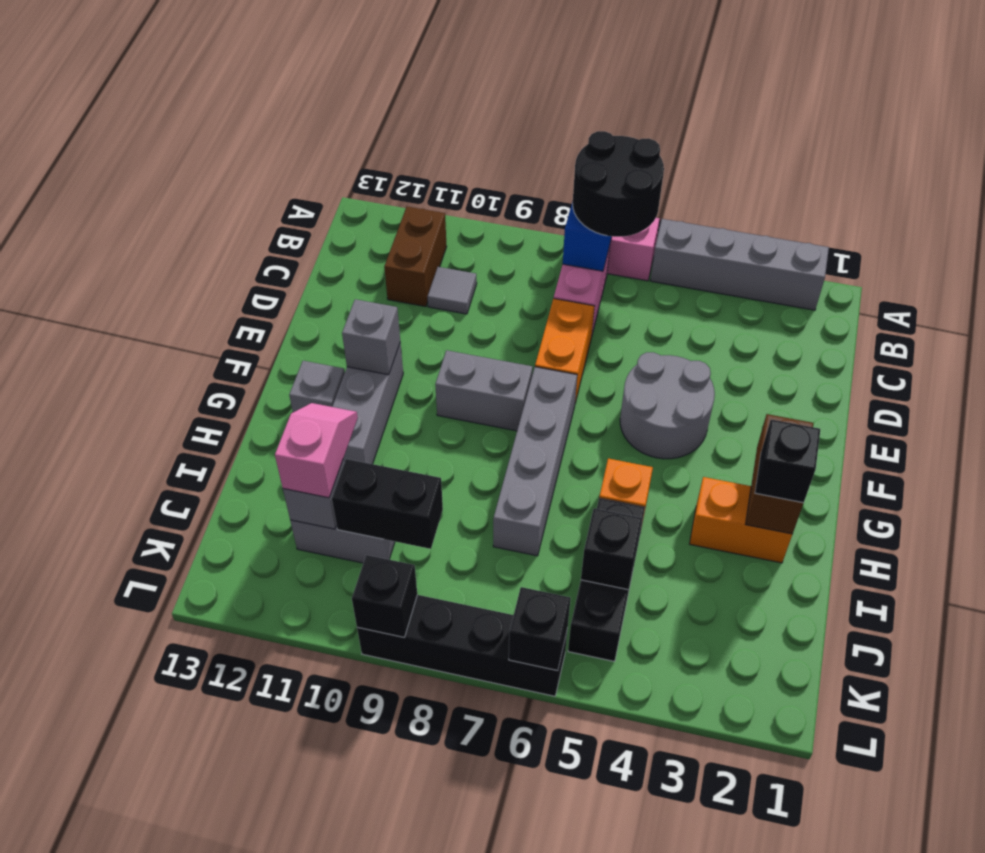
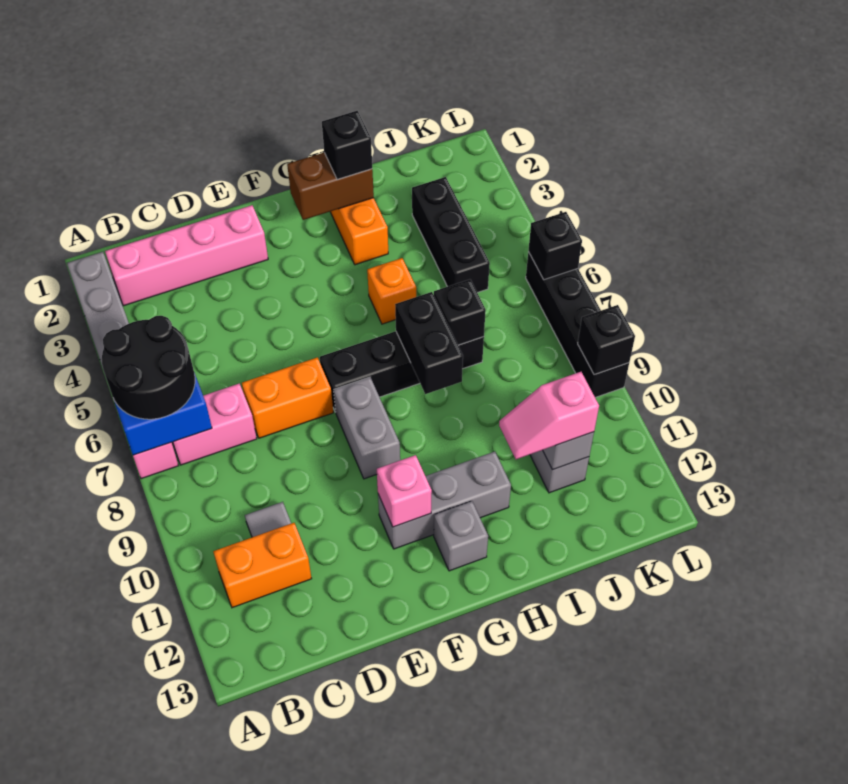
none -> pink 1x4 brick [105,205,268,306]
brown 1x2 brick [384,207,447,307] -> orange 1x2 brick [213,523,312,608]
grey 2x2 round brick [620,352,715,459] -> none
grey 1x4 brick [493,367,577,556] -> black 1x4 brick [320,331,484,412]
grey 1x1 brick [342,299,400,375] -> pink 1x1 brick [377,455,432,527]
black 1x3 brick [568,498,645,661] -> black 1x3 brick turned to [412,177,490,293]
black 1x1 brick [581,508,642,590] -> black 1x1 brick moved to [434,279,486,345]
black 1x2 brick [332,459,443,549] -> black 1x2 brick moved to [395,292,463,394]

